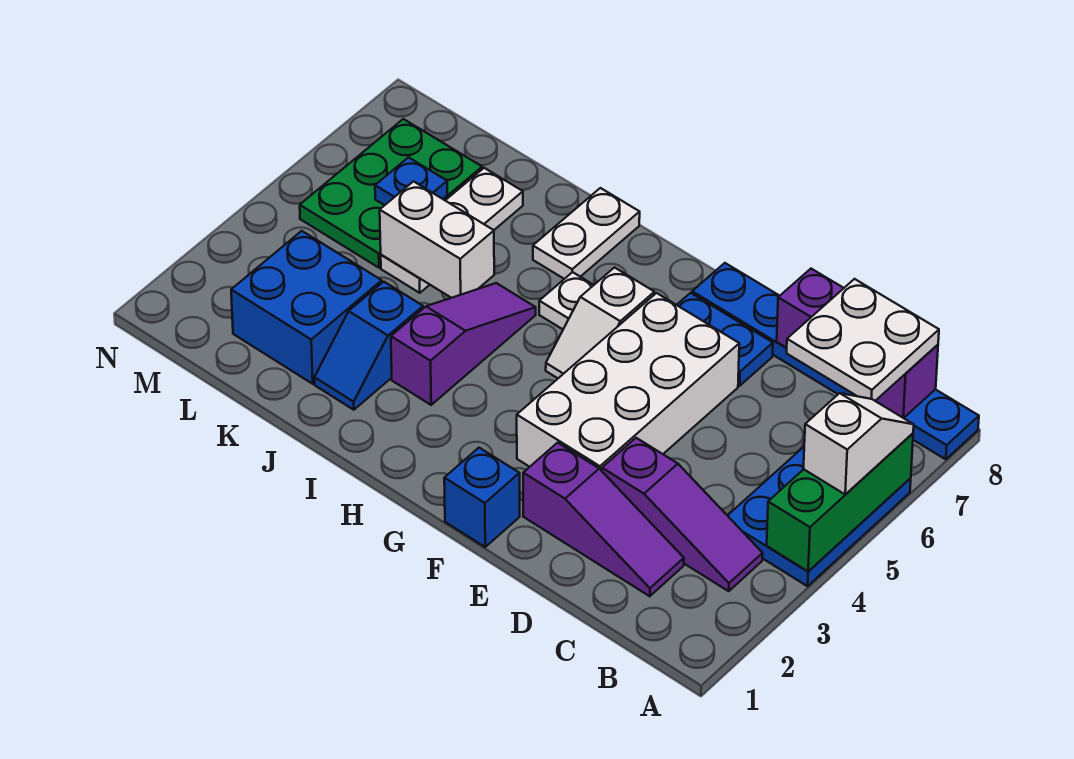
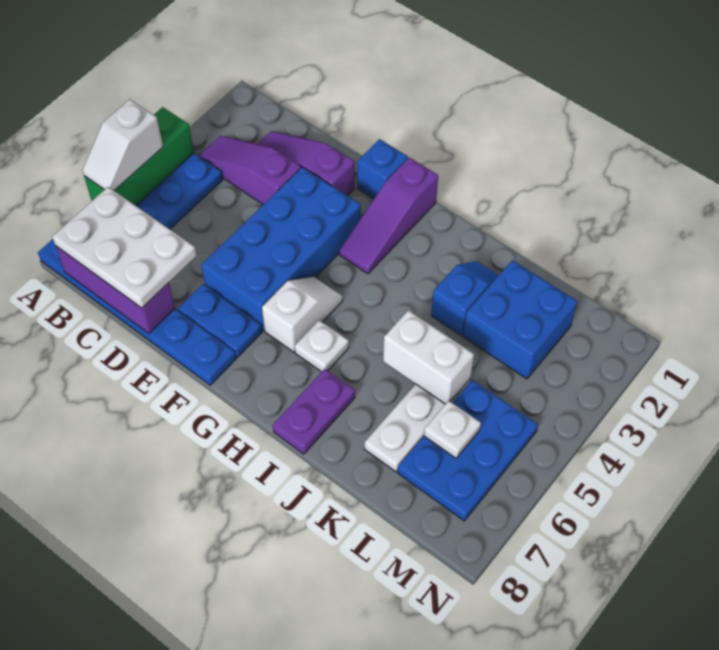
white 2x2 plate [787,279,939,401] -> white 2x3 plate [52,187,196,308]
white 2x4 brick [517,293,739,471] -> blue 2x4 brick [201,167,361,331]
purple 1x3 slope [391,283,536,405] -> purple 1x3 slope moved to [340,158,438,274]
white 1x2 plate [533,188,640,279] -> purple 1x2 plate [273,369,355,454]
green 2x3 plate [300,119,482,268] -> blue 2x3 plate [398,380,538,521]
blue 1x1 plate [375,157,447,205] -> white 1x1 plate [424,401,481,458]

